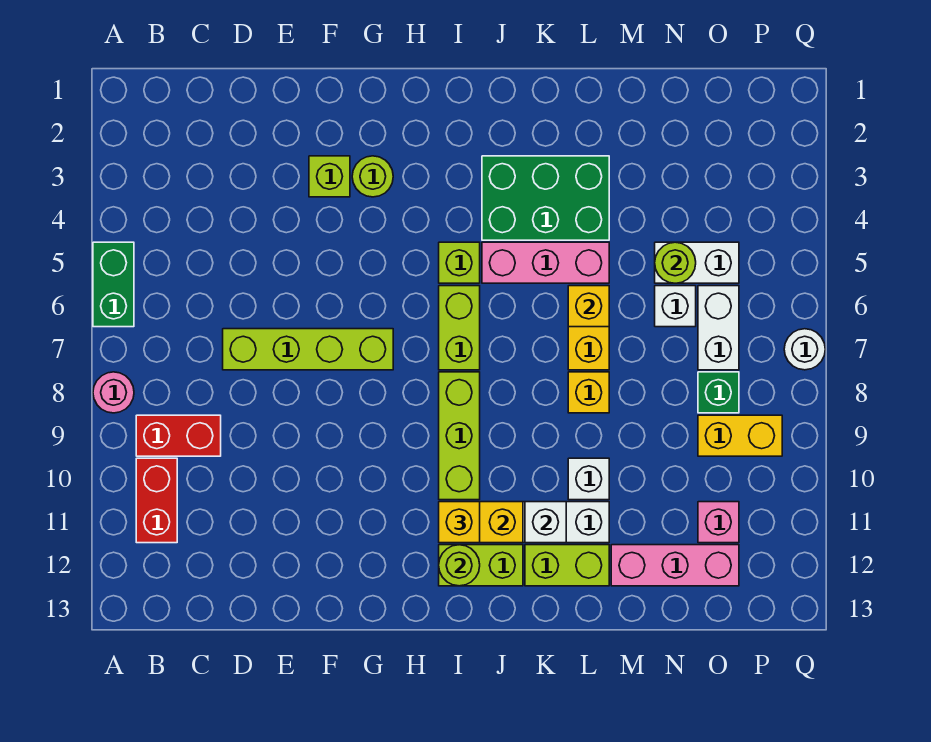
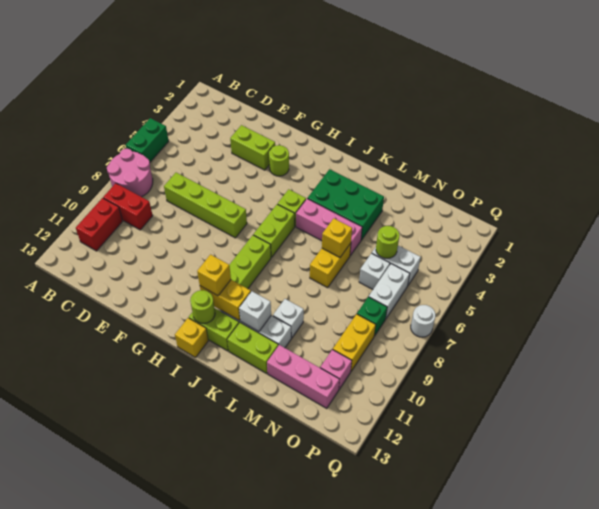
pink 1x1 round brick [93,372,134,413] -> pink 2x2 round brick [107,149,153,197]
lime 1x1 brick [309,156,350,197] -> lime 1x2 brick [230,125,275,170]
yellow 1x1 brick [568,372,609,413] -> yellow 1x1 brick moved to [175,318,208,357]
yellow 1x2 brick [698,415,782,456] -> yellow 1x2 brick turned to [333,314,376,371]

